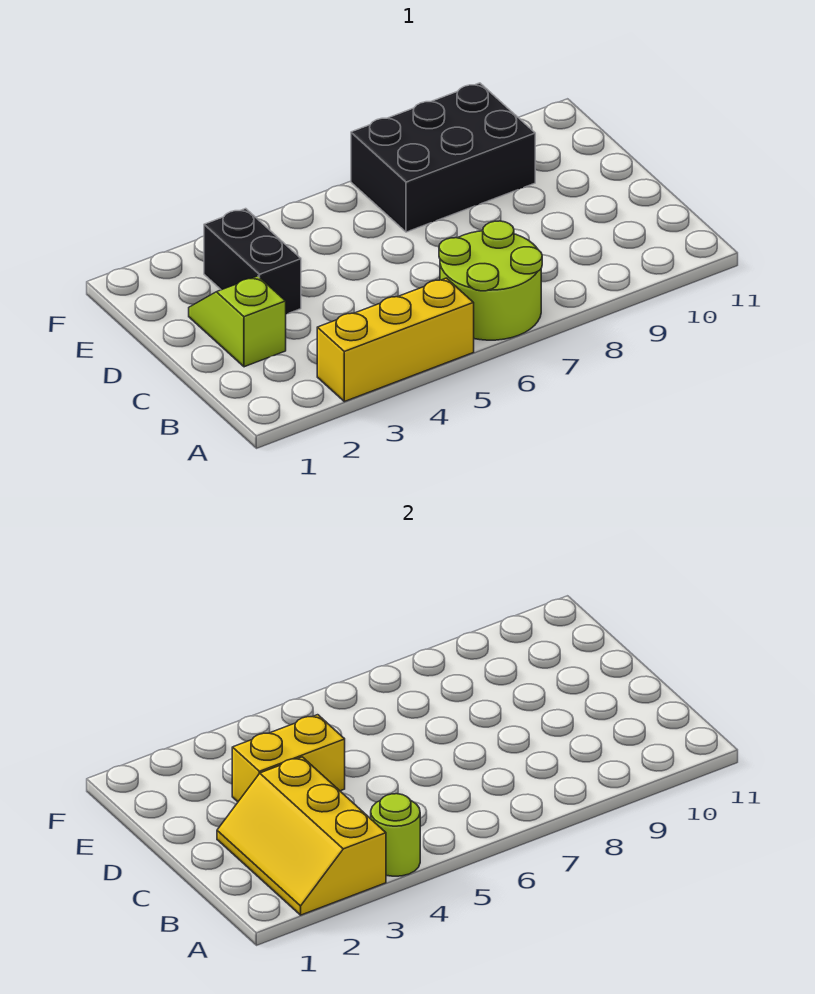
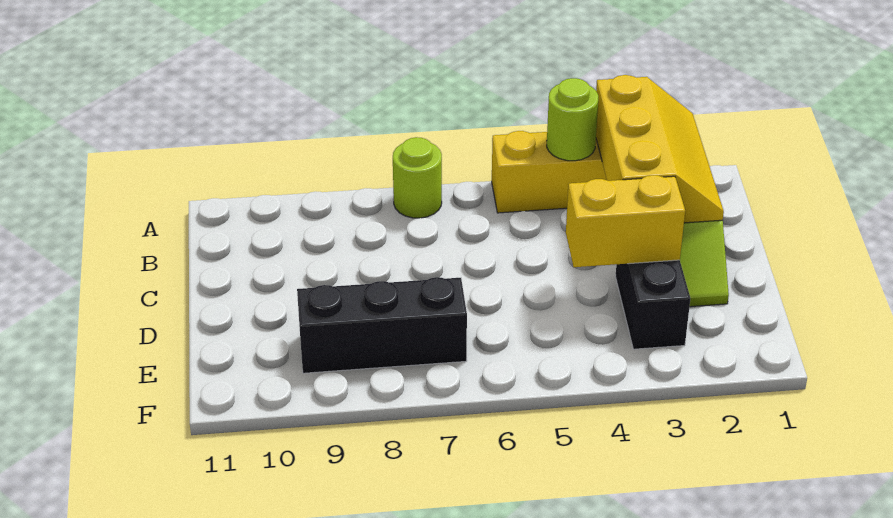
lime 2x2 round brick [439,221,542,340] -> lime 1x1 round brick [393,137,442,218]
black 2x3 brick [351,83,535,232] -> black 1x3 brick [297,277,467,373]

